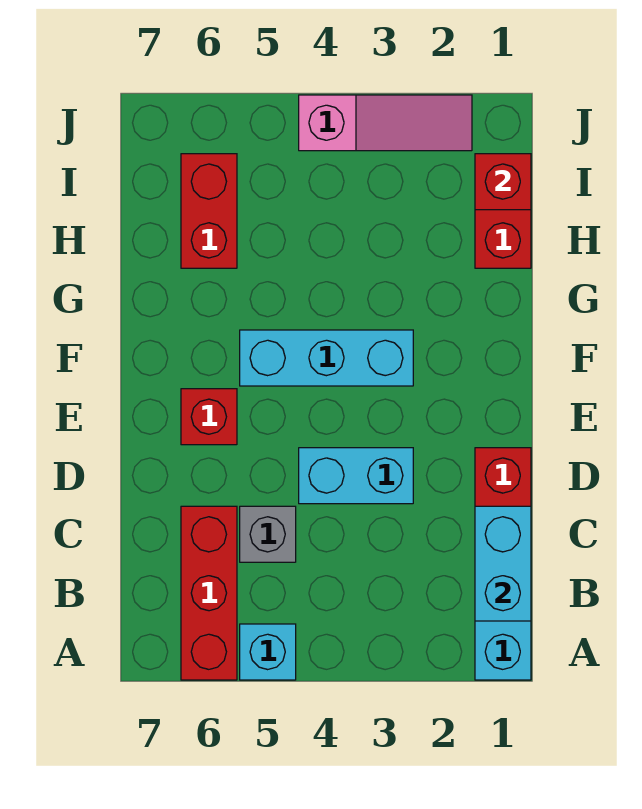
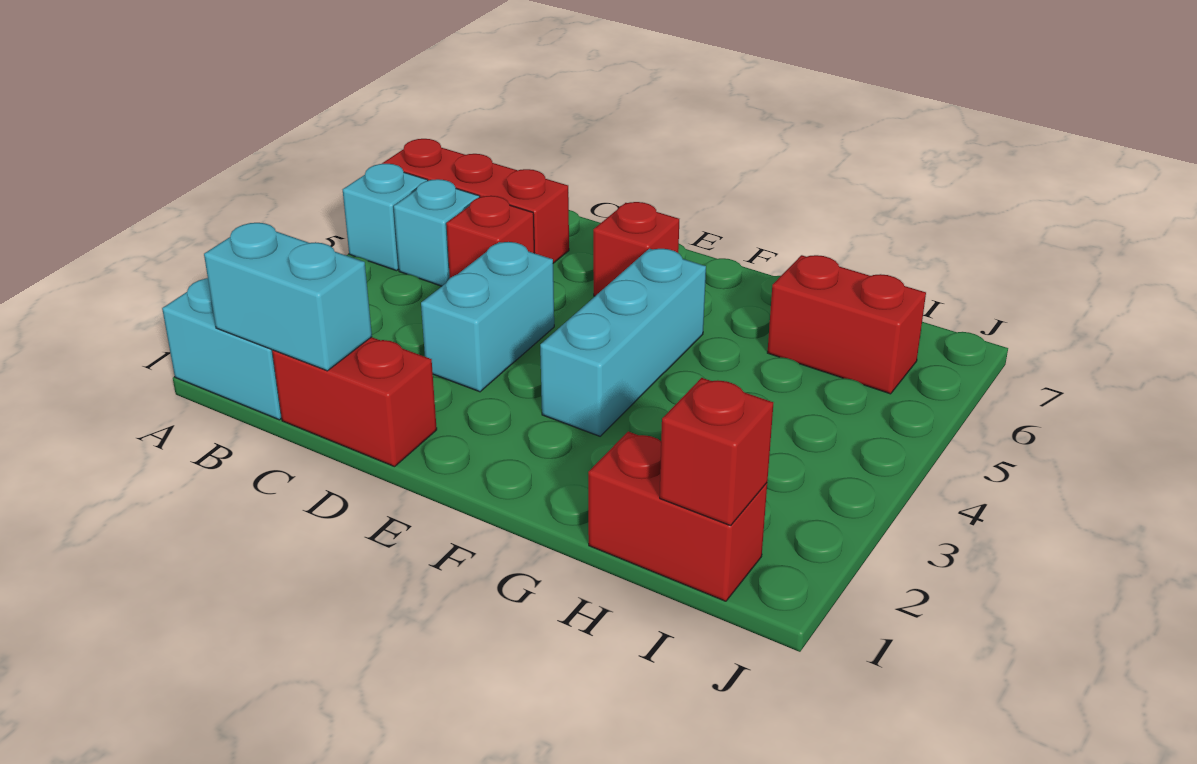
none -> cyan 1x1 brick [394,179,480,286]
grey 1x1 brick [240,506,296,562] -> red 1x1 brick [446,196,534,278]
pink 1x3 slope [299,95,472,151] -> none

